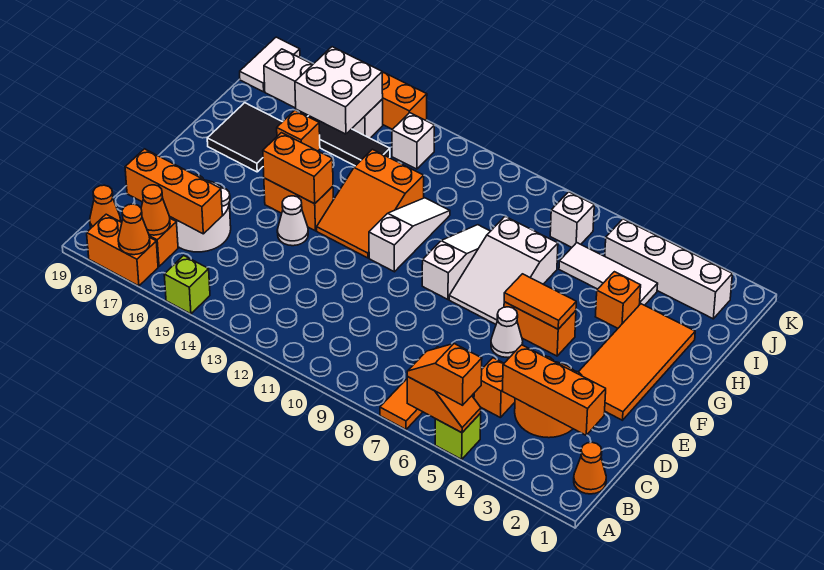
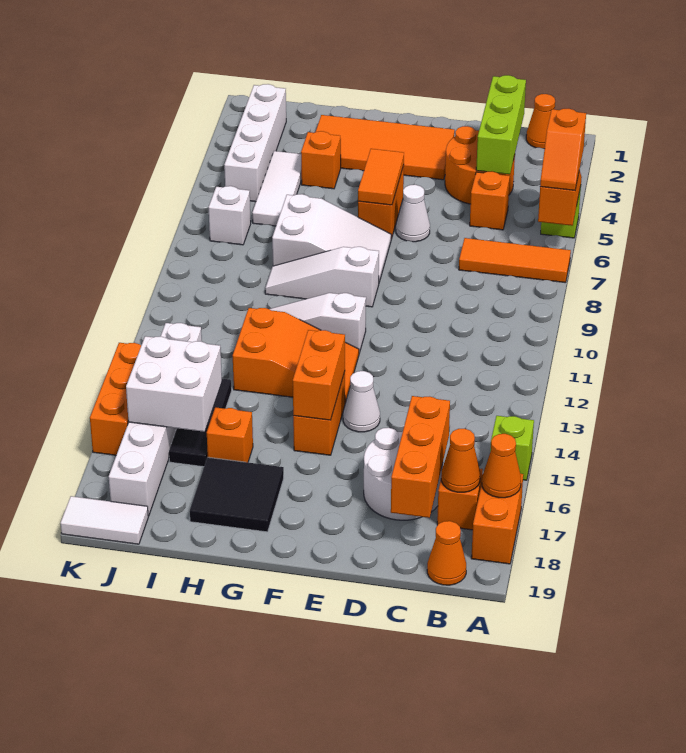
orange 1x3 brick [503,345,606,435] -> lime 1x3 brick [476,75,526,174]

